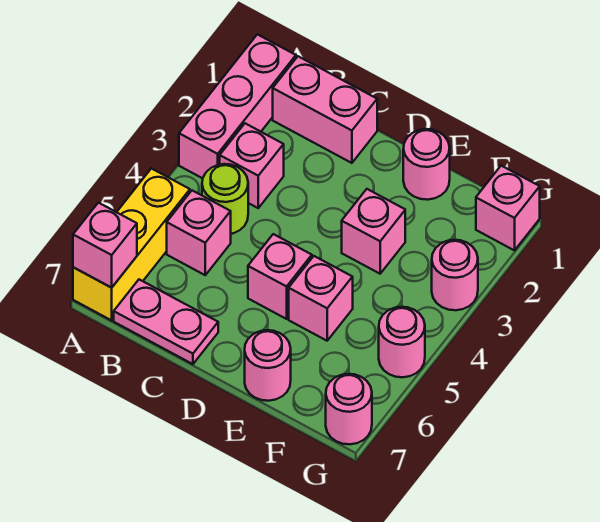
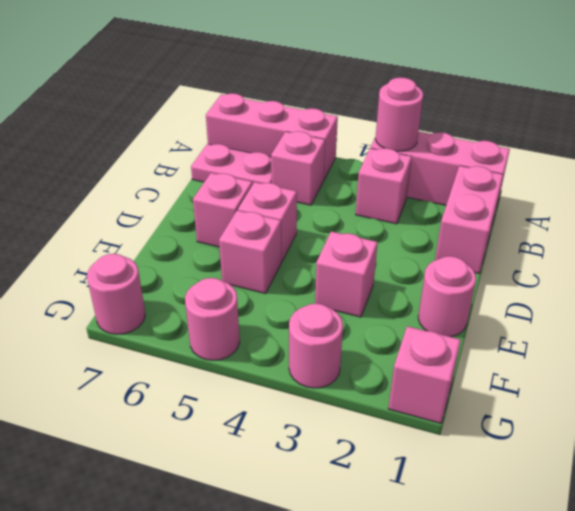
yellow 1x3 brick [73,168,190,320] -> pink 1x3 brick [206,93,338,179]
pink 1x1 brick [73,203,137,288] -> pink 1x1 brick moved to [193,173,252,247]
lime 1x1 round brick [202,164,248,234] -> none
pink 1x2 plate [114,279,218,364] -> pink 1x2 plate turned to [191,144,272,185]
pink 1x1 round brick [245,330,291,401] -> pink 1x1 round brick moved to [375,78,423,151]

